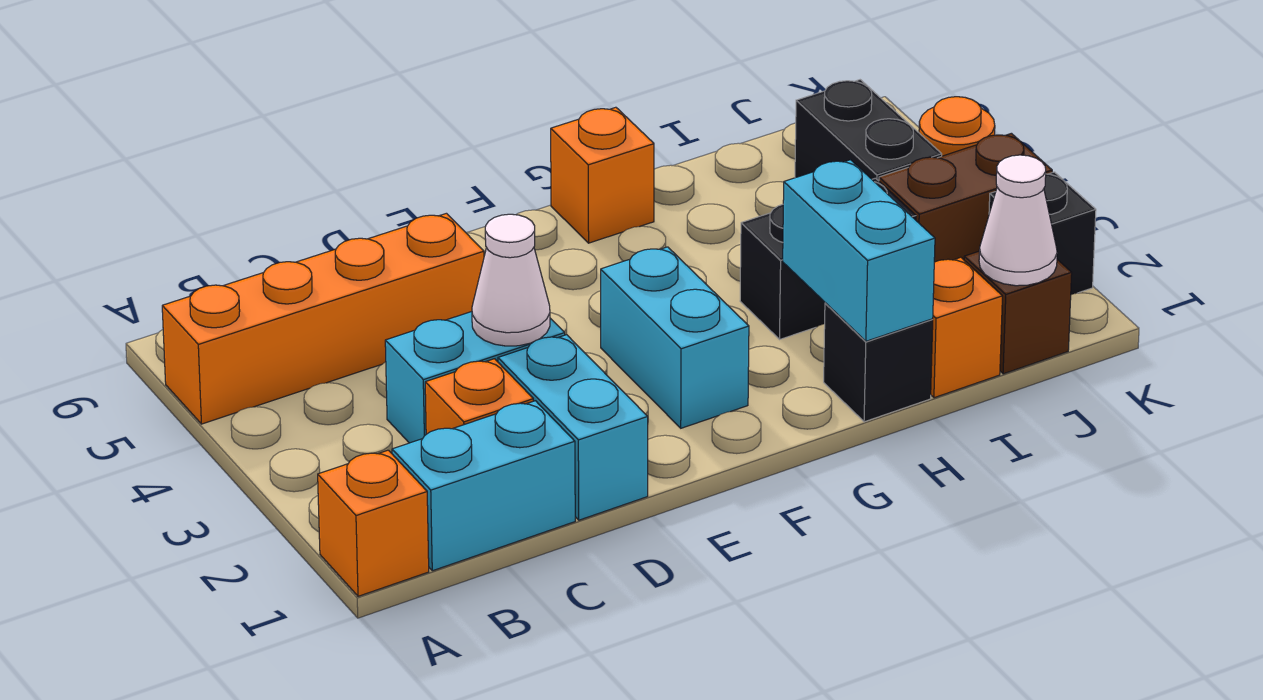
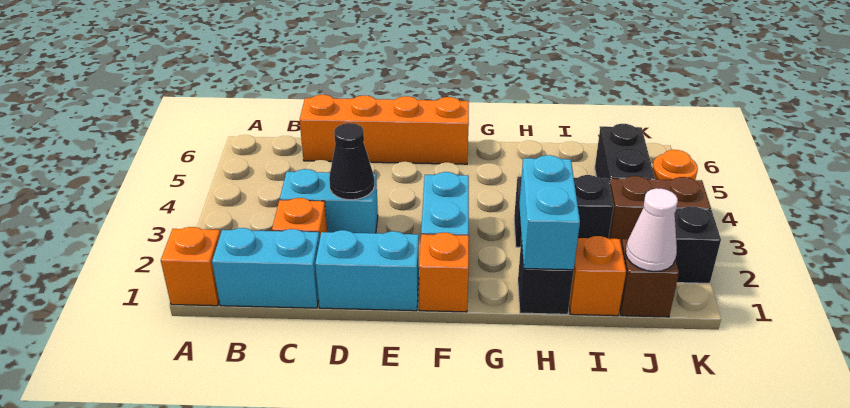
orange 1x4 brick [162,213,484,424] -> orange 1x4 brick moved to [300,95,469,164]
cyan 1x2 brick [498,335,648,520] -> cyan 1x2 brick turned to [315,230,419,311]
white 1x1 cone [472,214,550,346] -> black 1x1 cone [329,123,374,200]
orange 1x1 brick [551,107,654,243] -> orange 1x1 brick moved to [419,233,469,312]

